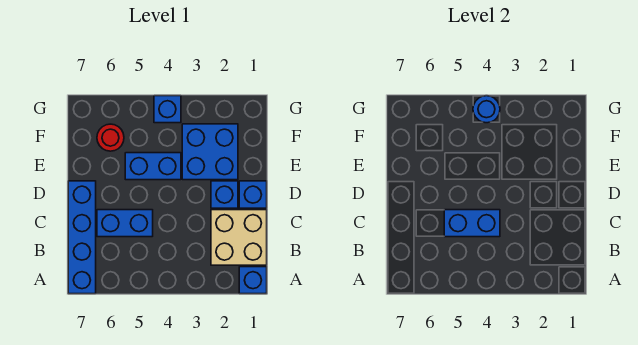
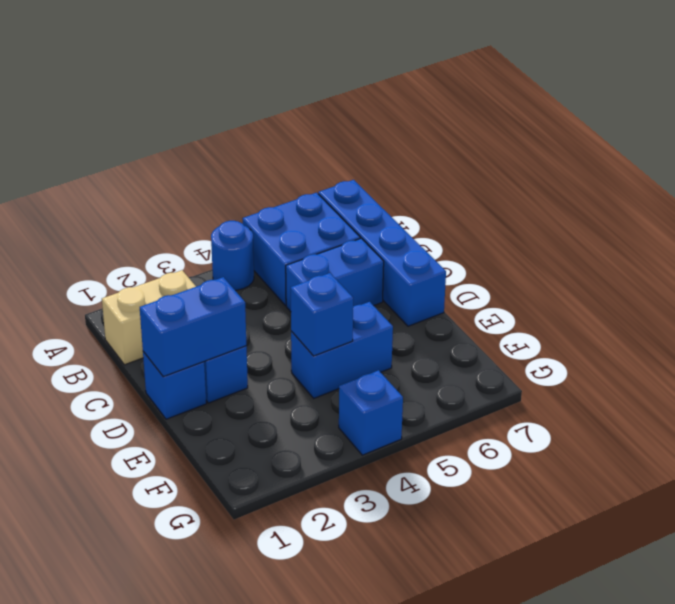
blue 1x1 brick [239,267,267,294] -> blue 1x1 brick moved to [291,273,353,356]
tan 2x2 brick [211,210,267,265] -> tan 1x2 brick [102,270,196,365]
blue 1x2 brick [444,210,500,237] -> blue 1x2 brick moved to [140,277,247,377]
blue 2x2 brick [182,124,238,180] -> blue 2x2 brick moved to [242,193,360,305]
red 1x1 round brick [97,124,124,151] -> none
blue 1x1 round brick [473,96,500,123] -> blue 1x1 round brick moved to [211,221,254,290]

